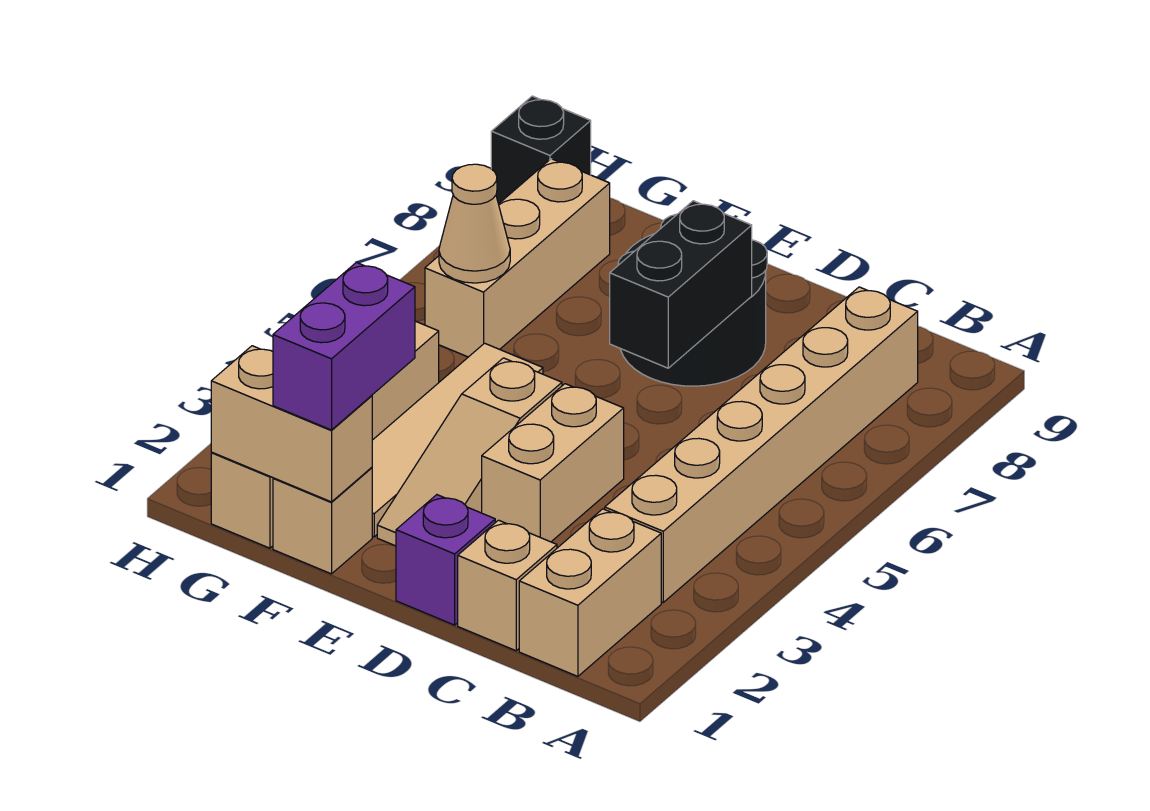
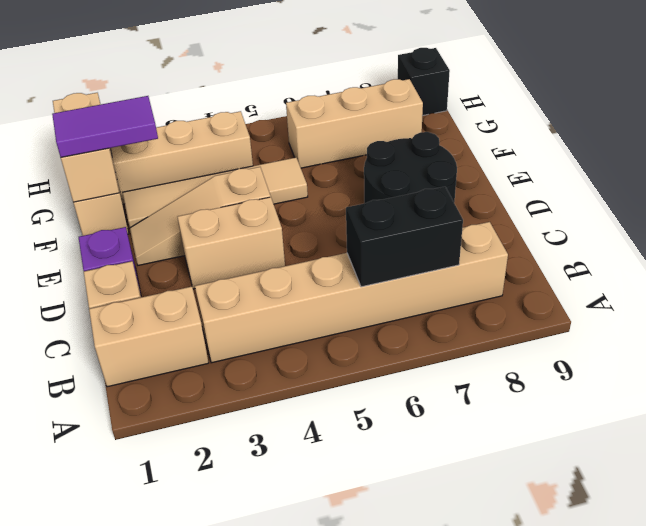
black 1x2 brick [610,201,752,368] -> black 1x2 brick moved to [346,187,463,287]
purple 1x2 brick [273,262,415,430] -> purple 1x2 tile [52,96,158,157]
tan 1x1 cone [439,164,510,283] -> none

